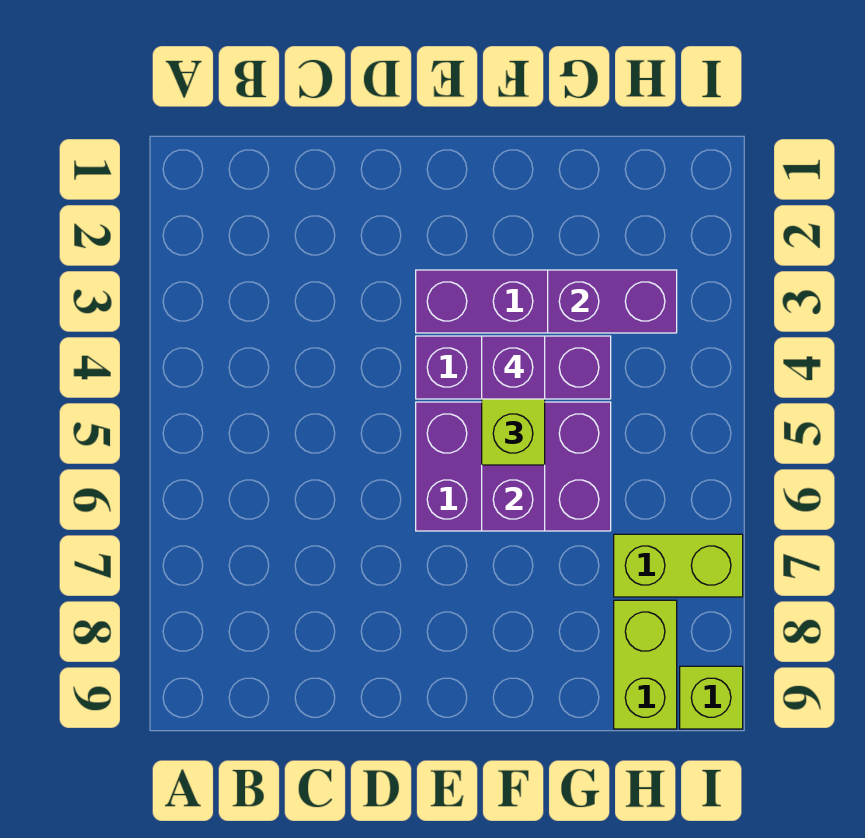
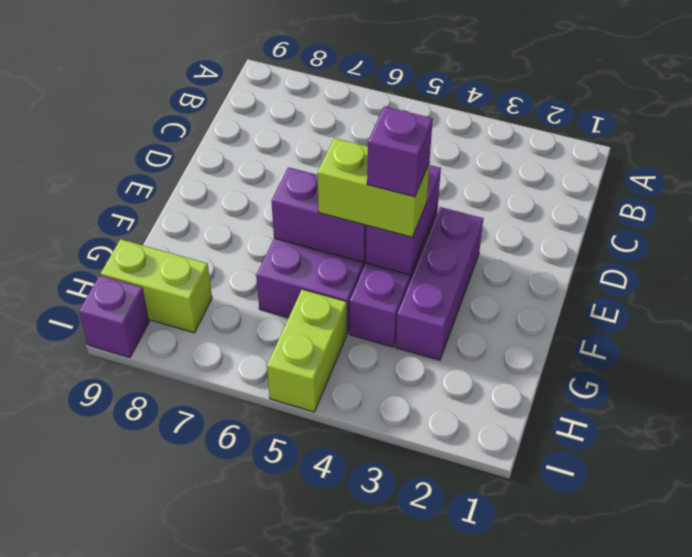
purple 1x2 brick [548,270,677,333] -> purple 1x2 brick moved to [366,165,441,275]
lime 1x2 brick [614,534,743,597] -> lime 1x2 brick moved to [267,289,347,412]
lime 1x1 brick [680,666,743,729] -> purple 1x1 brick [79,275,149,357]

